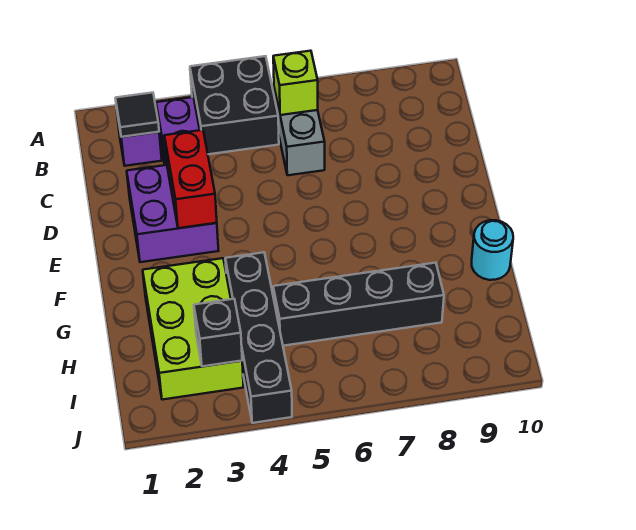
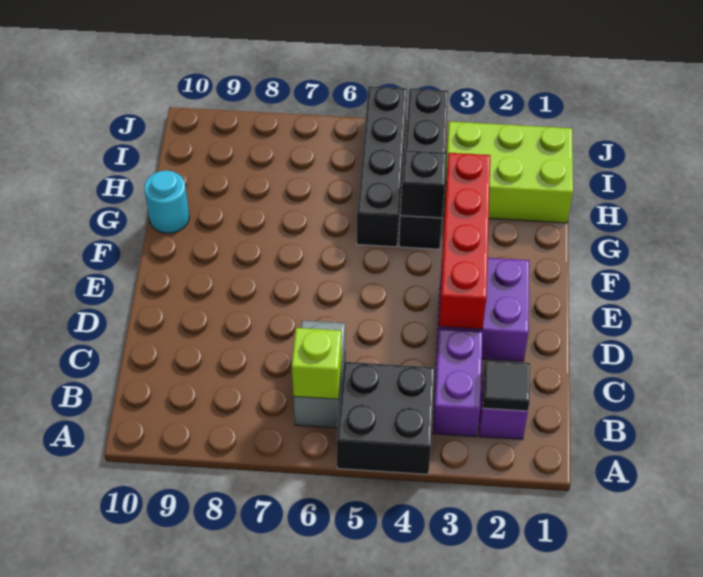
red 1x2 brick [164,130,217,228] -> red 1x4 brick [439,153,490,329]
lime 2x3 brick [143,258,244,400] -> lime 2x3 brick turned to [443,122,573,223]
black 1x4 brick [273,263,444,346] -> black 1x4 brick turned to [357,86,407,247]
black 1x1 brick [194,299,242,366] -> black 1x1 brick moved to [401,150,446,218]

